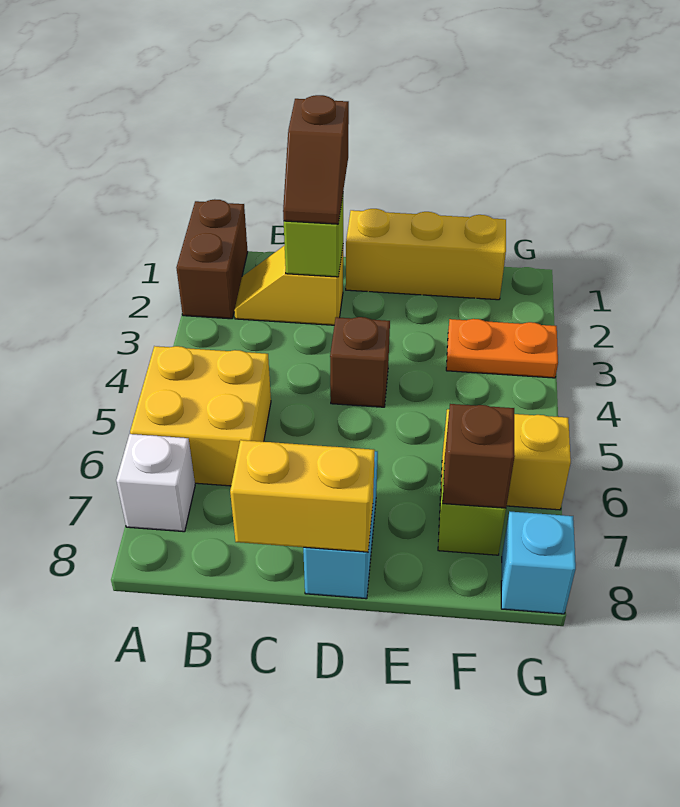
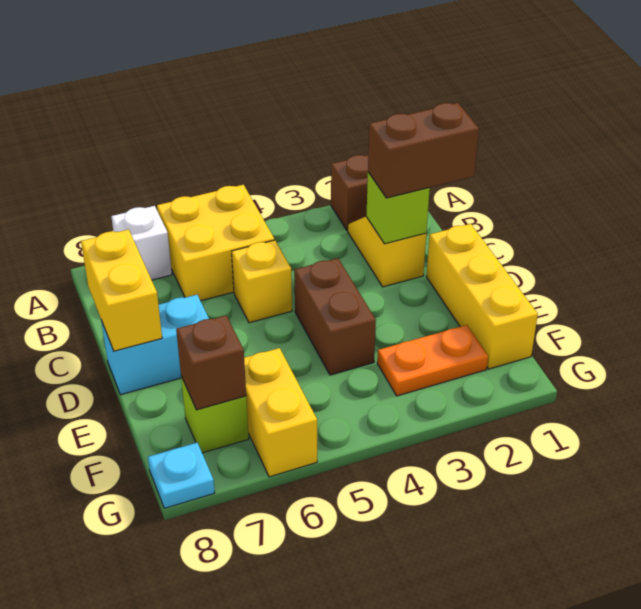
brown 1x2 slope [283,95,349,224] -> brown 1x2 brick [368,103,479,198]
none -> yellow 1x1 brick [232,240,292,323]
brown 1x1 brick [330,317,390,407] -> brown 1x2 brick [294,258,376,375]
orange 1x2 plate [446,319,558,378] -> orange 1x2 plate turned to [377,325,488,396]
cyan 1x1 brick [501,512,576,614] -> cyan 1x1 plate [148,443,215,508]

